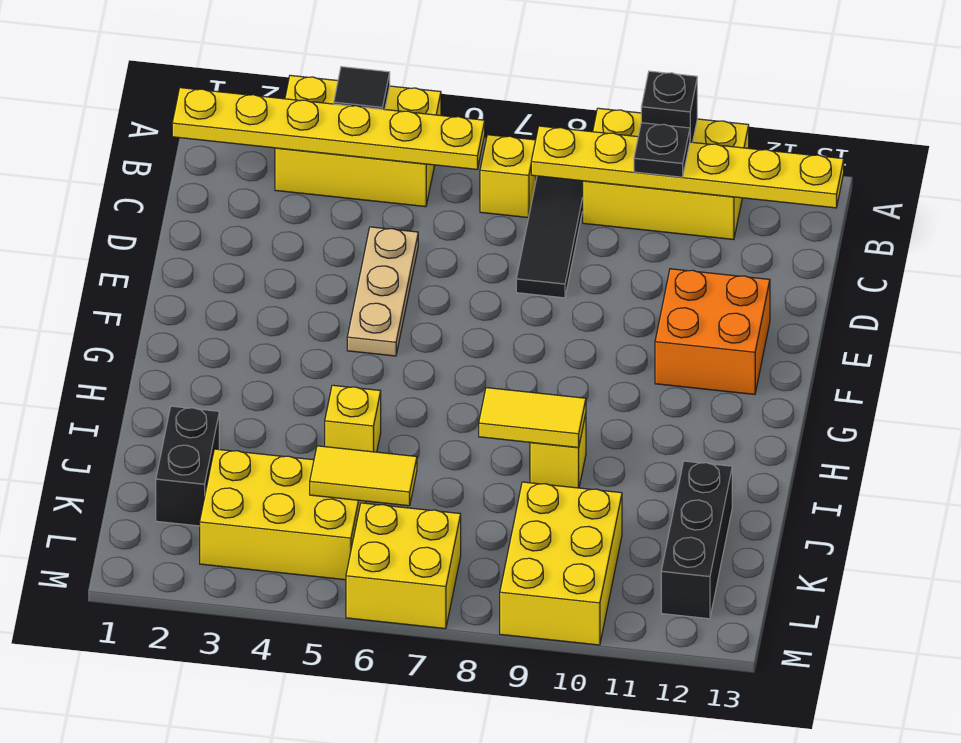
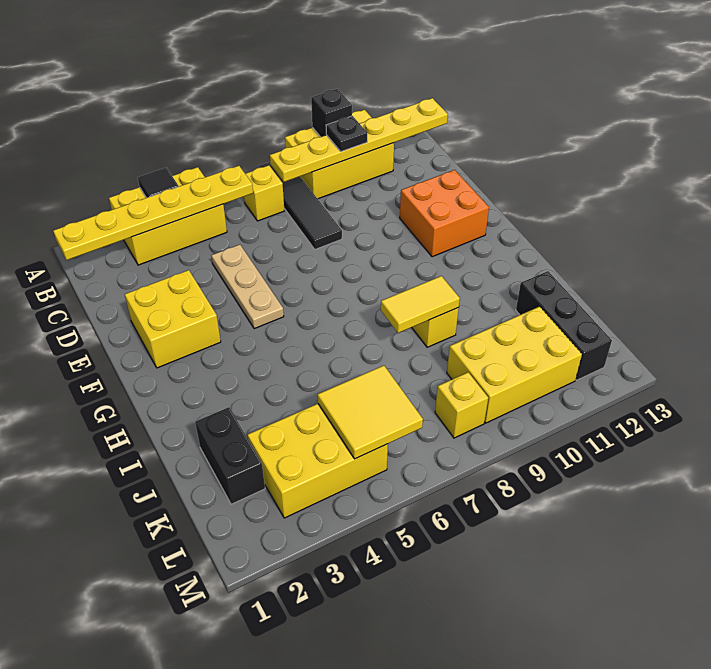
yellow 1x1 brick [325,385,381,452] -> yellow 1x1 brick moved to [435,372,488,438]
yellow 1x2 tile [310,446,417,506] -> yellow 2x2 tile [318,365,423,459]
yellow 2x3 brick [500,482,622,645] -> yellow 2x3 brick turned to [447,306,582,423]
yellow 2x2 brick [346,503,461,629] -> yellow 2x2 brick moved to [125,270,221,368]

